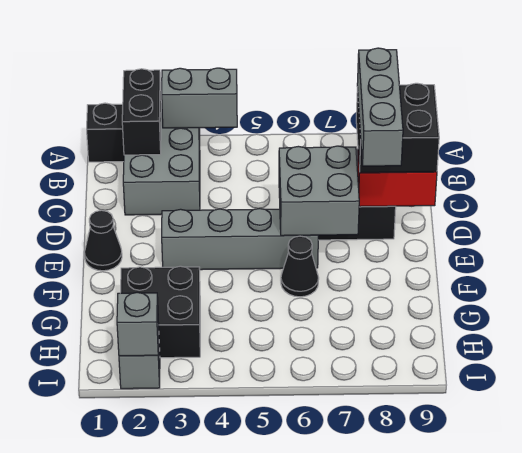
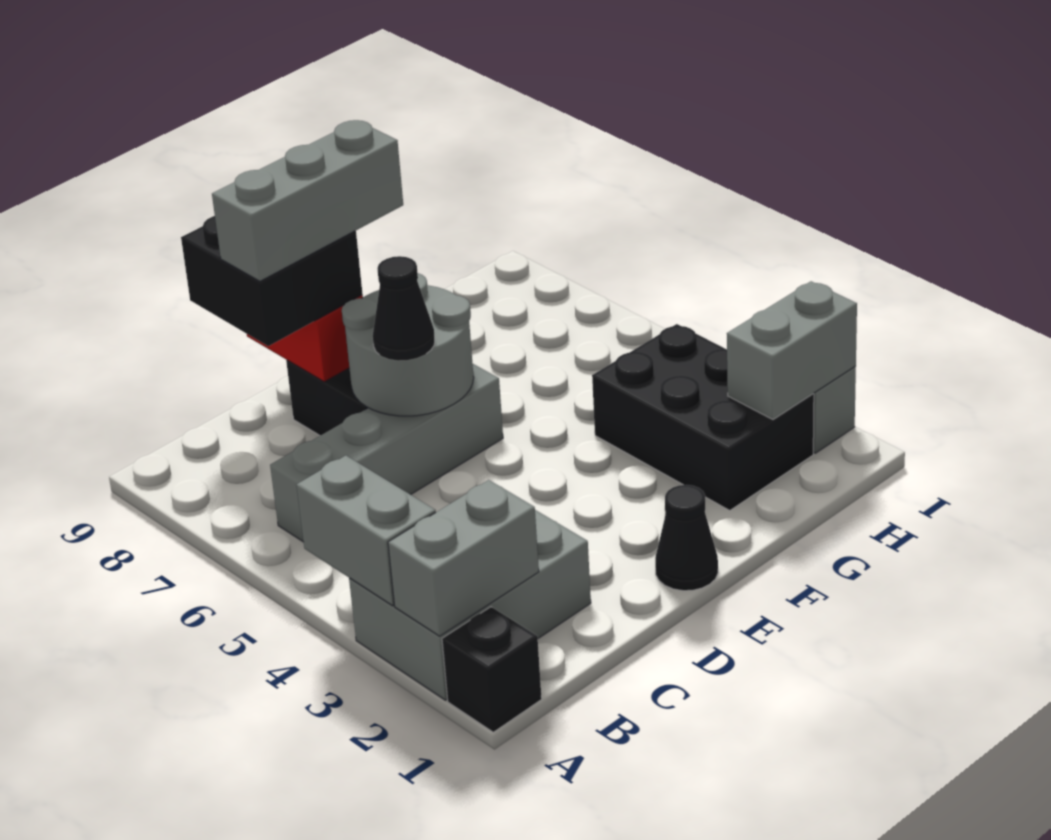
black 1x2 brick [122,69,161,155] -> grey 1x2 brick [388,480,539,636]
grey 2x2 brick [279,146,359,236] -> grey 2x2 round brick [342,273,474,416]
grey 1x4 brick [162,208,318,270] -> grey 1x4 brick turned to [270,364,503,542]
black 1x1 cone [281,236,319,297] -> black 1x1 cone moved to [373,256,435,361]
black 2x2 brick [120,266,200,358] -> black 2x3 brick [592,324,814,510]
grey 1x1 brick [117,292,159,356] -> grey 1x2 brick [727,281,857,419]

